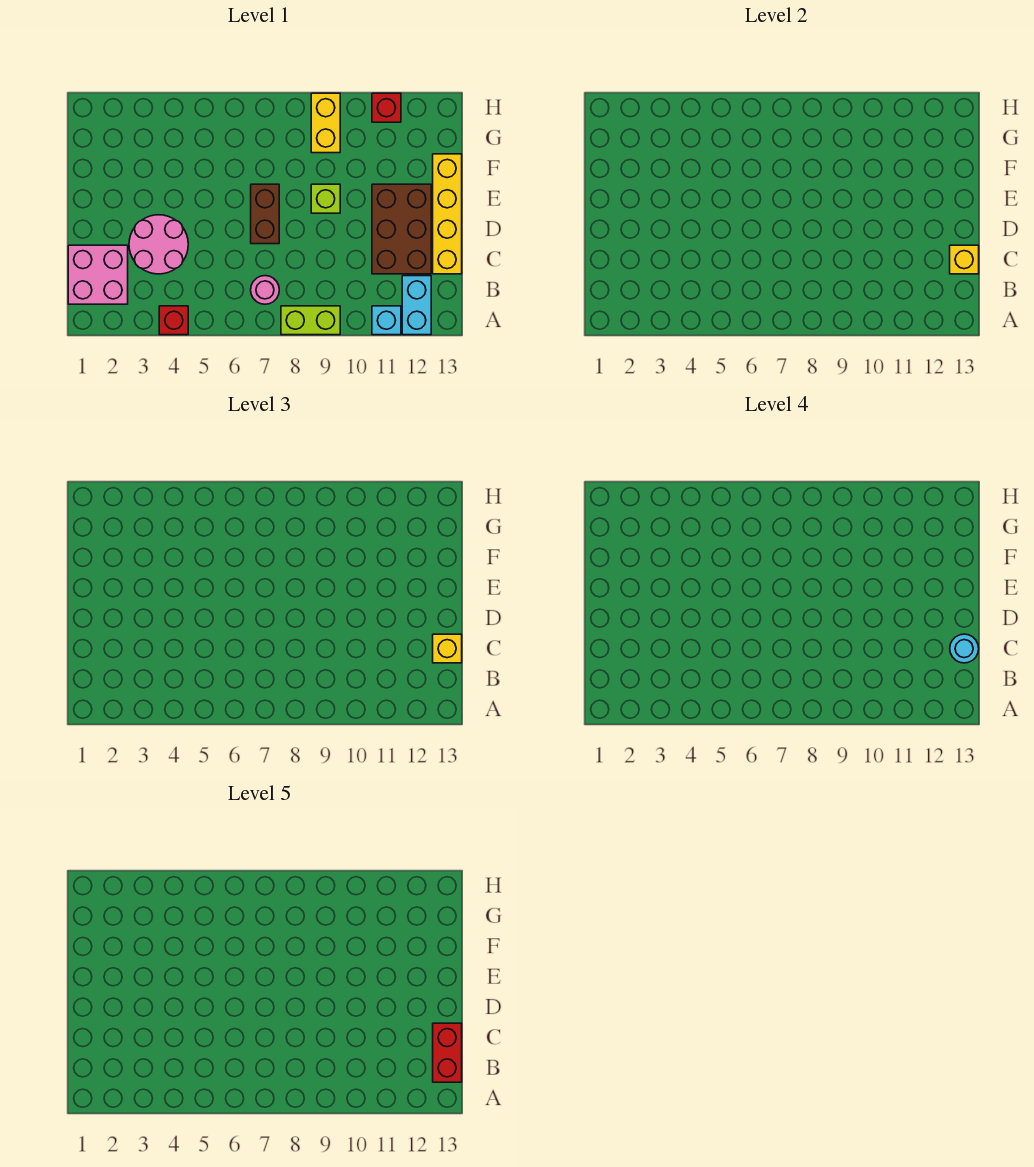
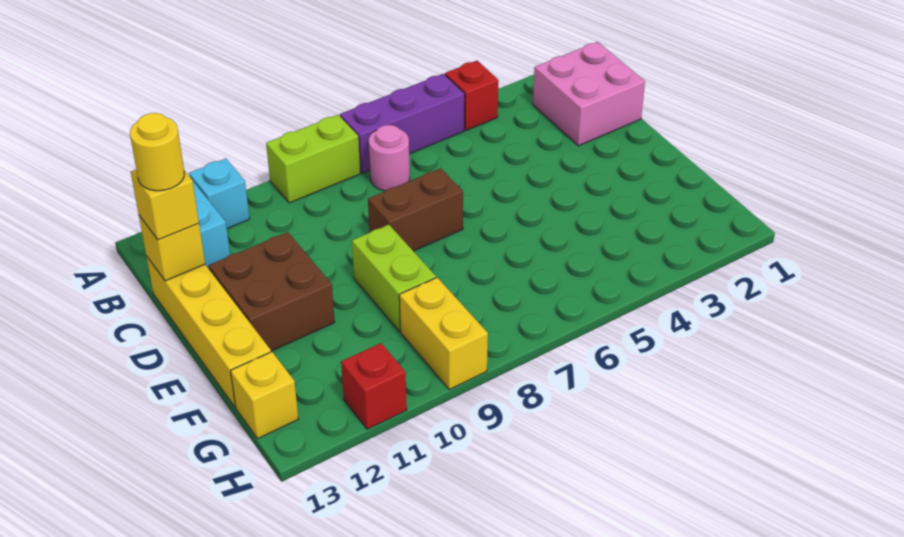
none -> purple 1x3 brick [340,74,465,173]
red 1x2 brick [433,1023,462,1082] -> none
pink 2x2 round brick [129,215,188,274] -> none
brown 2x3 brick [372,184,431,274] -> brown 2x2 brick [208,232,335,351]
cyan 1x1 round brick [950,634,979,663] -> yellow 1x1 round brick [130,113,184,191]
brown 1x2 brick [251,184,279,244] -> brown 1x2 brick turned to [368,168,463,251]
lime 1x1 brick [311,184,340,213] -> lime 1x2 brick [352,225,436,332]
none -> yellow 1x1 brick [230,352,298,439]

